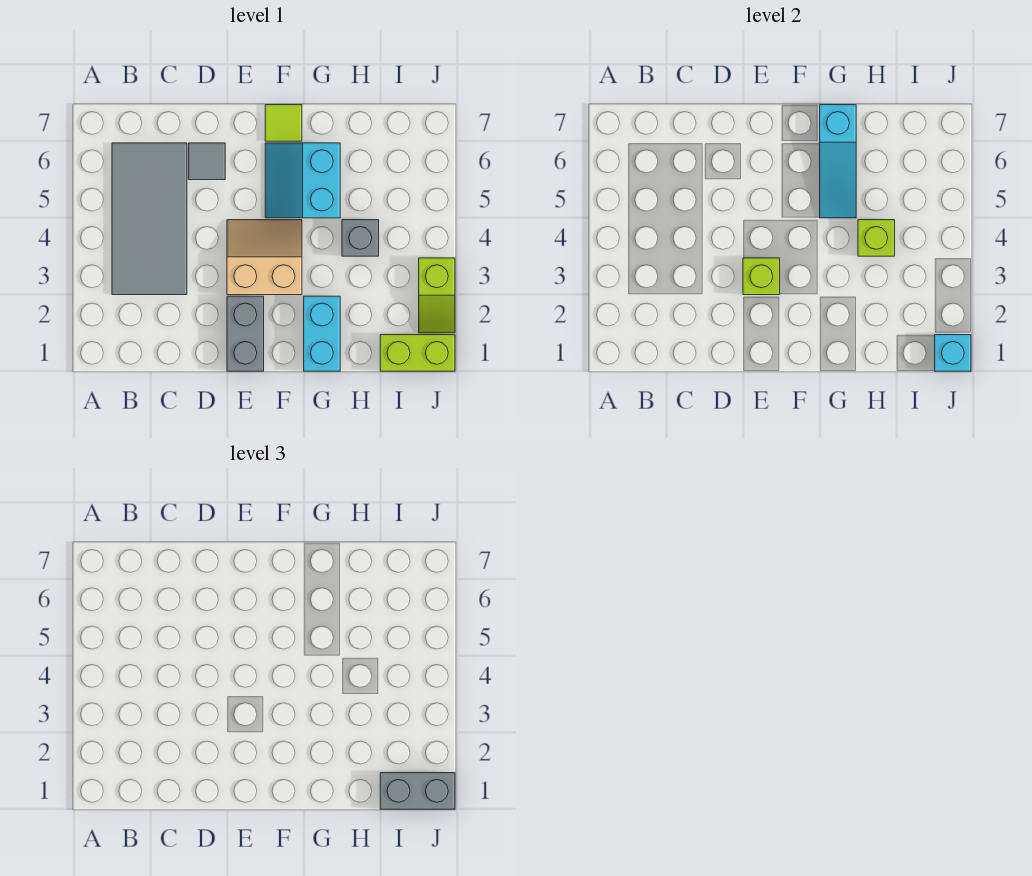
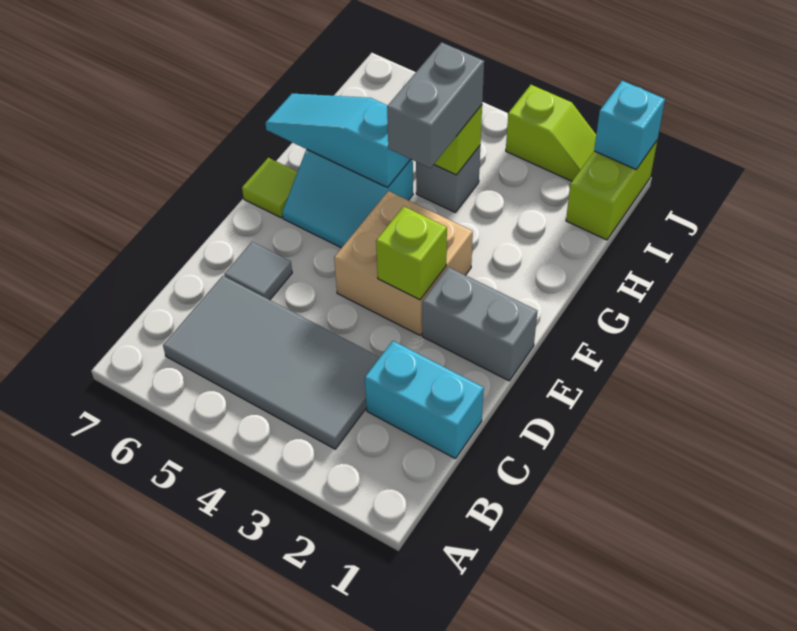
tan 2x2 slope [227,220,302,295] -> tan 2x2 brick [334,191,473,335]
cyan 1x2 brick [304,296,340,371] -> cyan 1x2 brick moved to [365,341,484,459]
cyan 1x3 slope [820,105,856,218] -> cyan 1x3 slope turned to [265,94,411,188]
grey 1x2 brick [380,773,455,809] -> grey 1x2 brick moved to [387,42,484,168]

